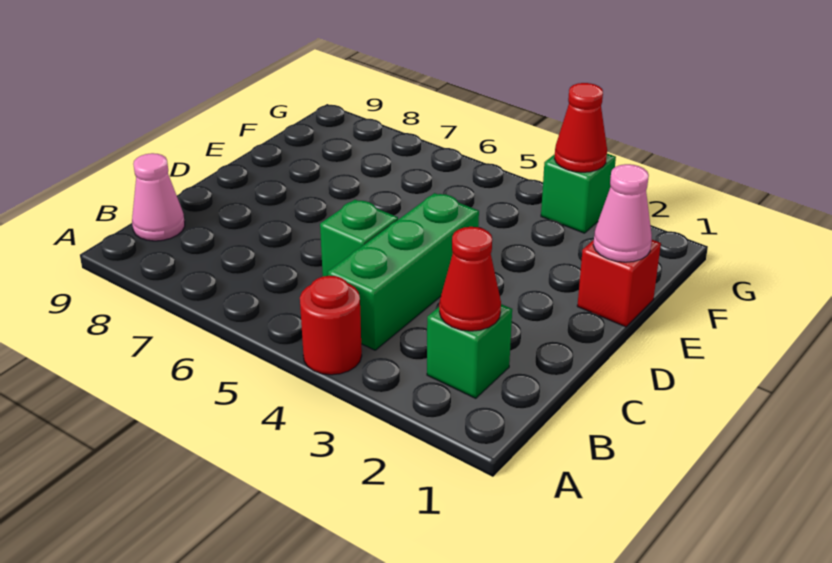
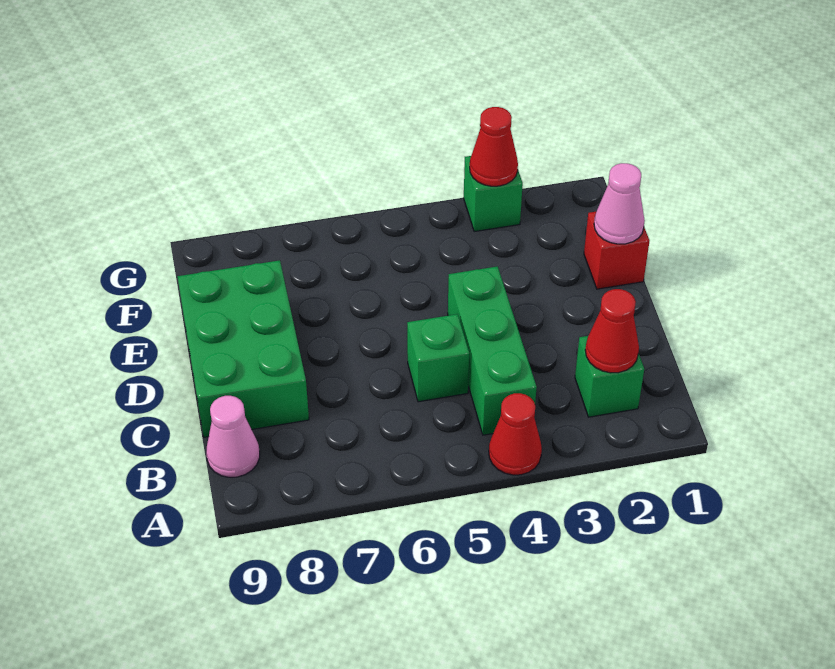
red 1x1 round brick [300,276,362,375] -> red 1x1 cone [489,393,542,475]
none -> green 2x3 brick [177,260,309,437]

